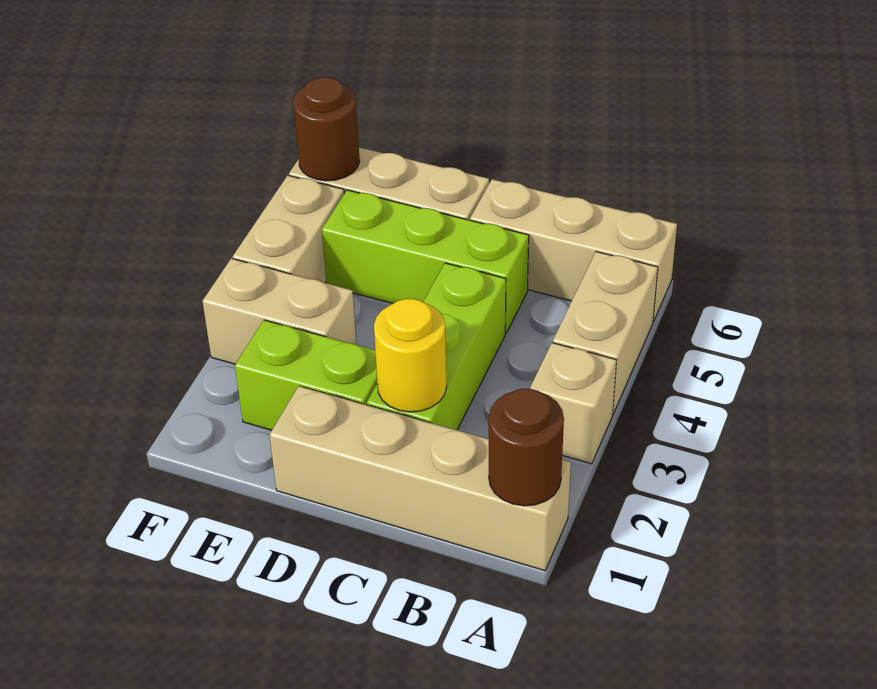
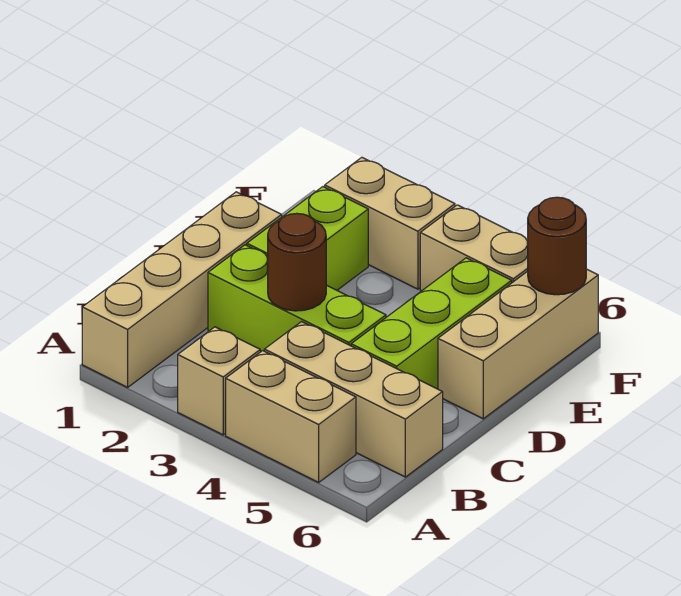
brown 1x1 round brick [489,389,564,506] -> brown 1x1 round brick moved to [268,213,326,311]
tan 1x3 brick [470,179,677,322] -> tan 1x3 brick turned to [264,322,443,477]
yellow 1x1 round brick [374,299,447,412] -> none
tan 1x2 brick [203,258,356,364] -> tan 1x2 brick turned to [325,157,455,289]

